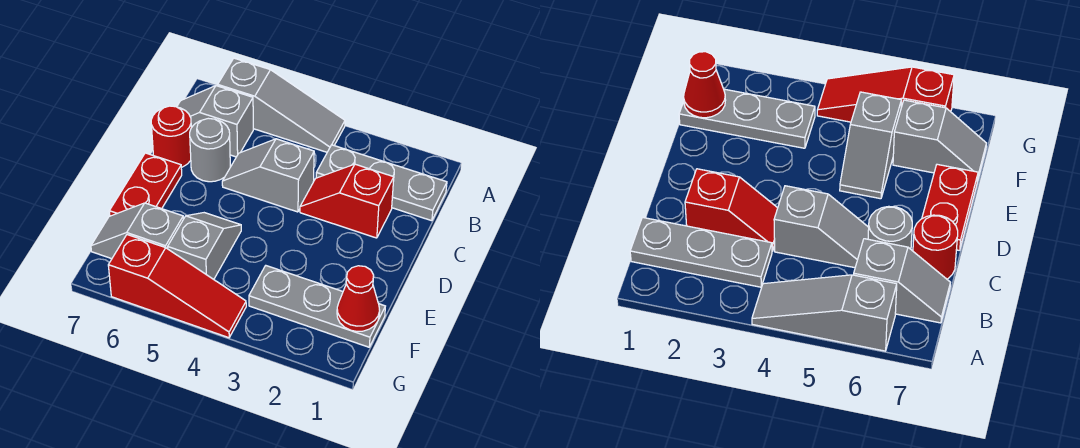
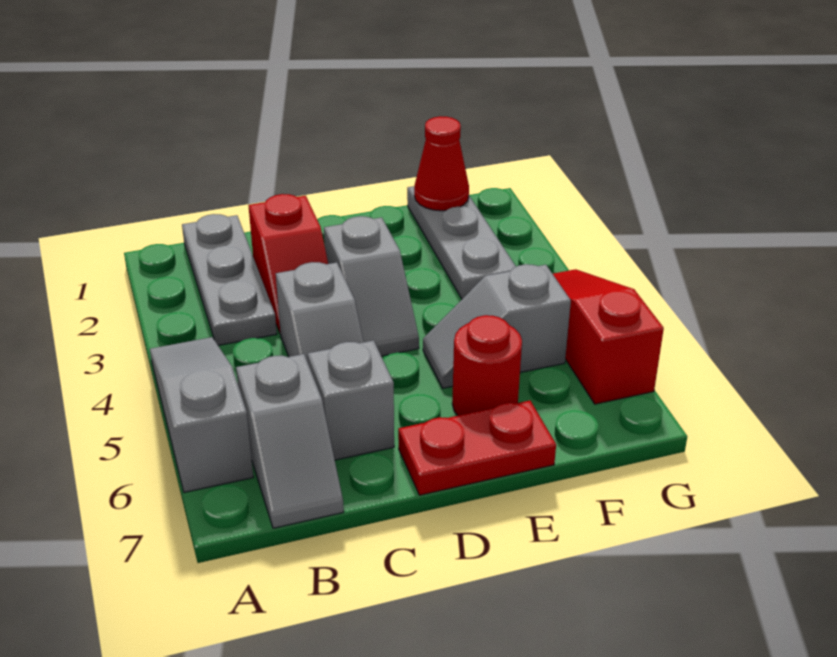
grey 1x1 round brick [190,118,230,182] -> grey 1x1 brick [308,341,394,460]
red 1x1 round brick [151,106,191,167] -> red 1x1 round brick moved to [452,315,522,416]
grey 1x2 slope [91,203,183,259] -> grey 1x2 slope moved to [324,216,419,356]

